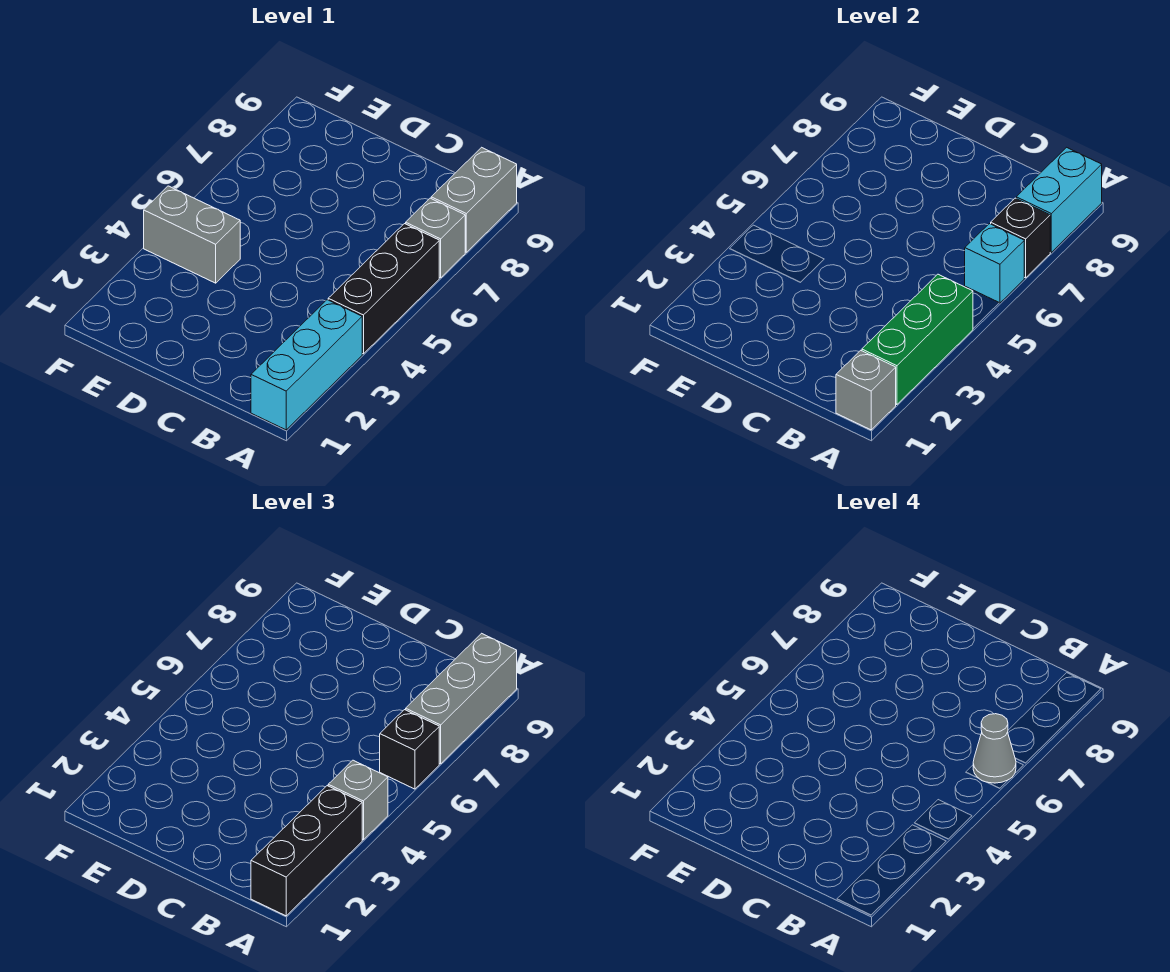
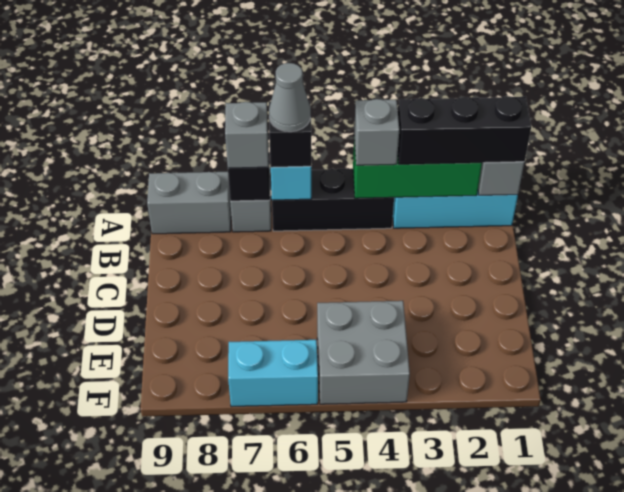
grey 1x3 brick [406,633,517,764] -> grey 1x1 brick [225,102,269,168]
cyan 1x2 brick [1016,147,1102,252] -> cyan 1x2 brick moved to [228,340,318,407]
grey 1x2 brick [144,186,240,283] -> grey 2x2 brick [317,301,410,404]

